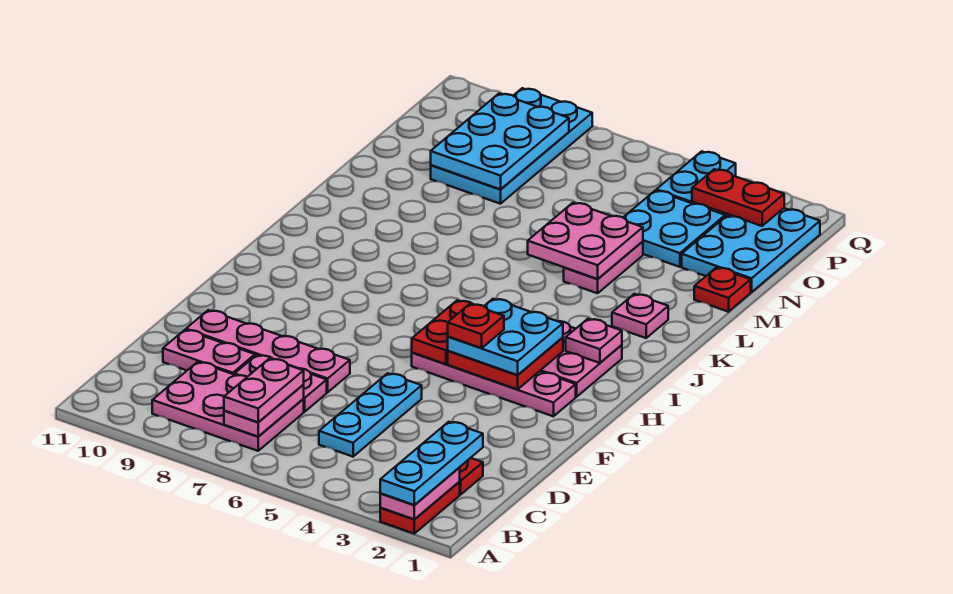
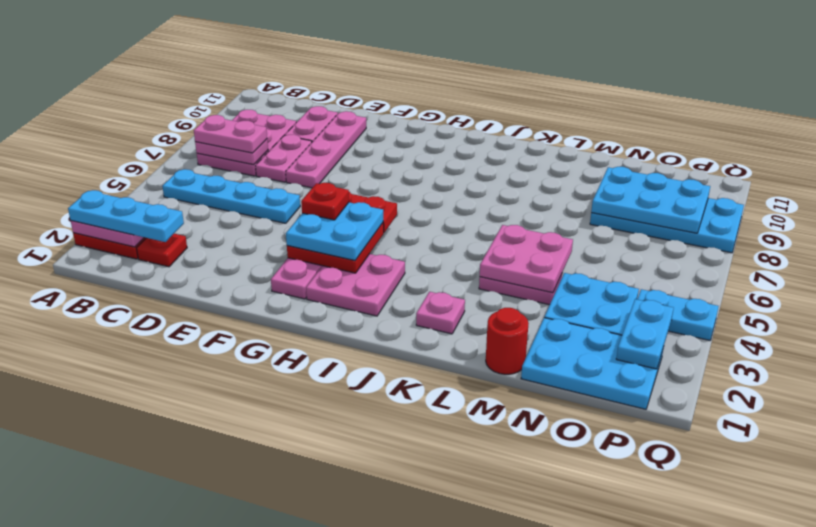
cyan 1x3 plate [319,373,422,457] -> cyan 1x4 plate [162,169,300,223]
pink 1x1 plate [566,319,622,363] -> none
red 1x1 plate [694,267,751,312] -> red 1x1 round brick [486,308,529,374]
red 1x2 plate [692,169,784,226] -> cyan 1x2 plate [616,299,674,369]

